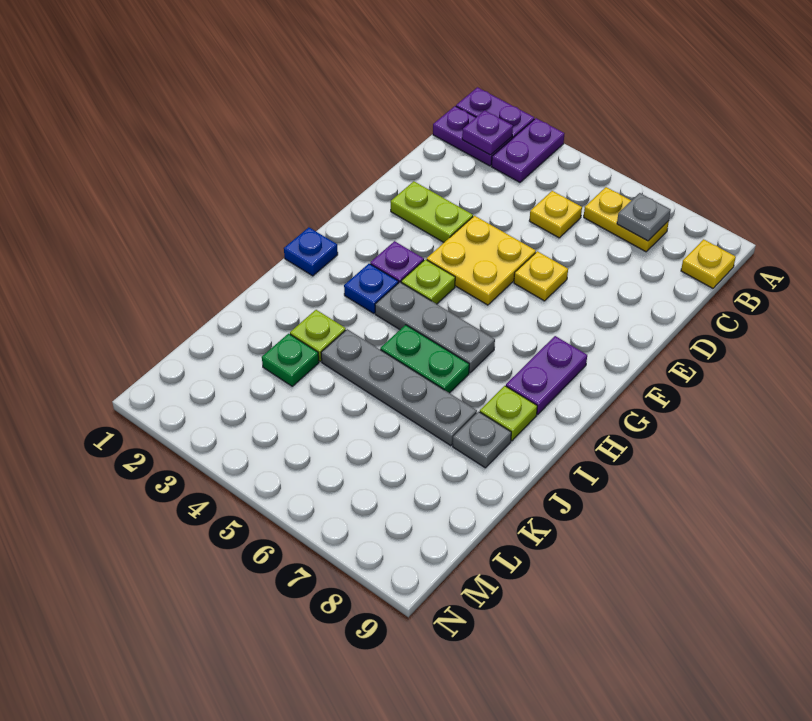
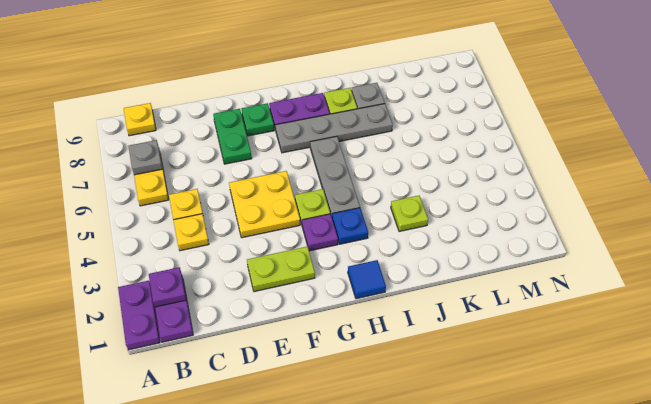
purple 1x2 plate [491,118,565,182] -> none
lime 1x2 plate [391,181,473,242] -> lime 1x2 plate turned to [247,246,315,292]
yellow 1x1 plate [514,251,568,301] -> yellow 1x1 plate moved to [173,214,209,251]
blue 1x1 plate [284,227,338,276] -> blue 1x1 tile [348,260,386,299]
green 1x2 plate [380,325,469,393] -> green 1x2 plate moved to [213,109,252,164]
grey 1x4 plate [321,329,477,446] -> grey 1x4 plate turned to [275,104,393,153]
green 1x1 plate [262,334,319,386] -> green 1x1 plate moved to [242,103,274,136]

